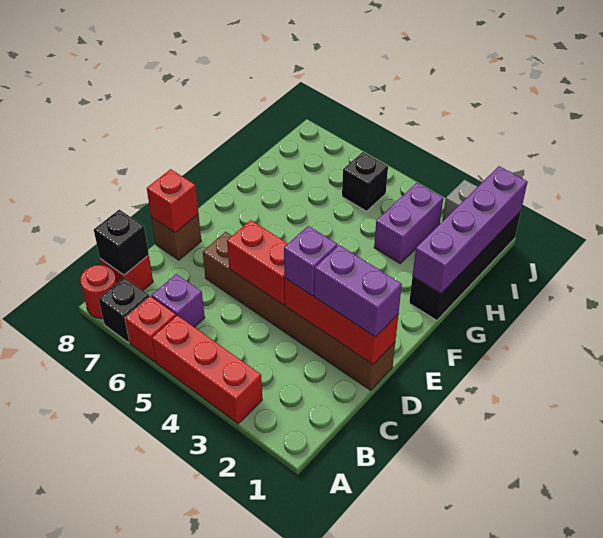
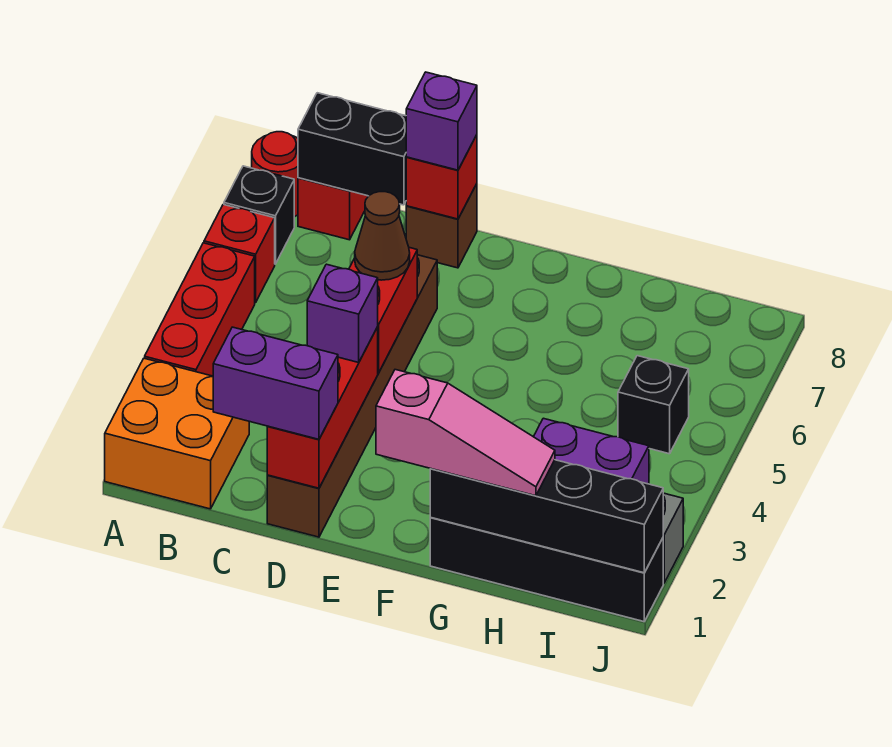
none -> orange 2x2 brick [105,358,249,509]
purple 1x1 brick [152,274,205,327] -> purple 1x1 brick moved to [406,72,477,170]
black 1x1 brick [94,210,149,275] -> black 1x2 brick [298,93,407,205]
purple 1x2 brick [314,245,402,337] -> purple 1x2 brick turned to [213,327,338,439]
none -> brown 1x1 cone [355,192,410,280]
none -> pink 1x3 slope [376,370,555,496]
purple 1x4 brick [413,166,527,294] -> black 1x4 brick [430,460,663,573]

